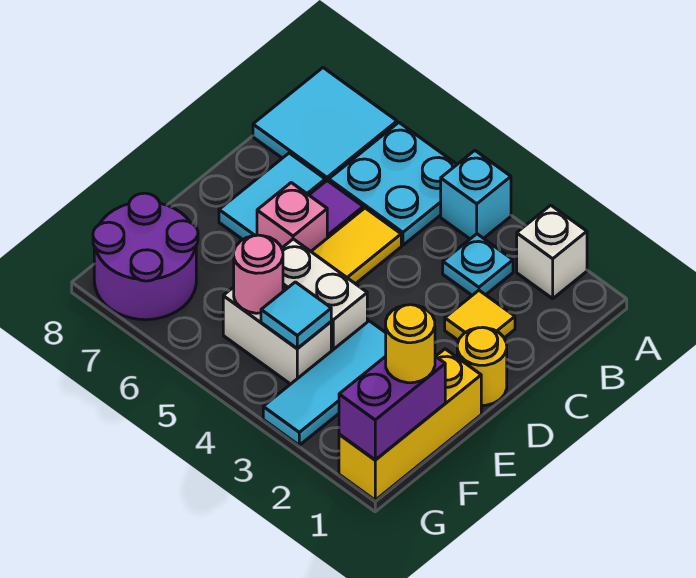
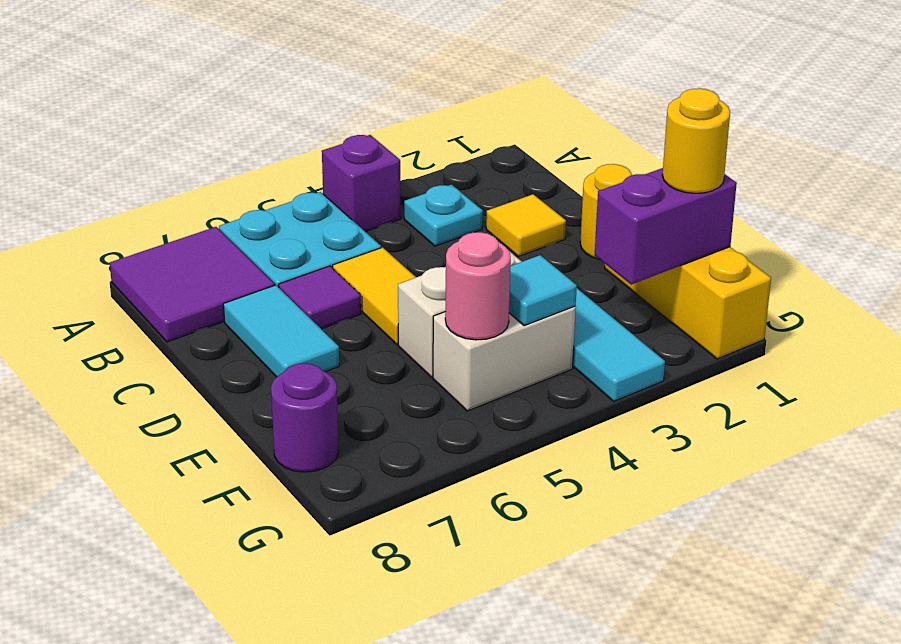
white 1x1 brick [517,205,587,299] -> none
cyan 1x1 brick [441,150,511,239] -> purple 1x1 brick [322,135,401,232]
cyan 2x2 tile [253,68,397,182] -> purple 2x2 tile [110,227,275,342]
pink 1x1 brick [257,183,327,251] -> none
purple 1x2 brick [339,356,445,460] -> purple 1x2 brick turned to [595,168,737,285]
purple 2x2 round brick [93,193,198,320] -> purple 1x1 round brick [271,363,339,472]

